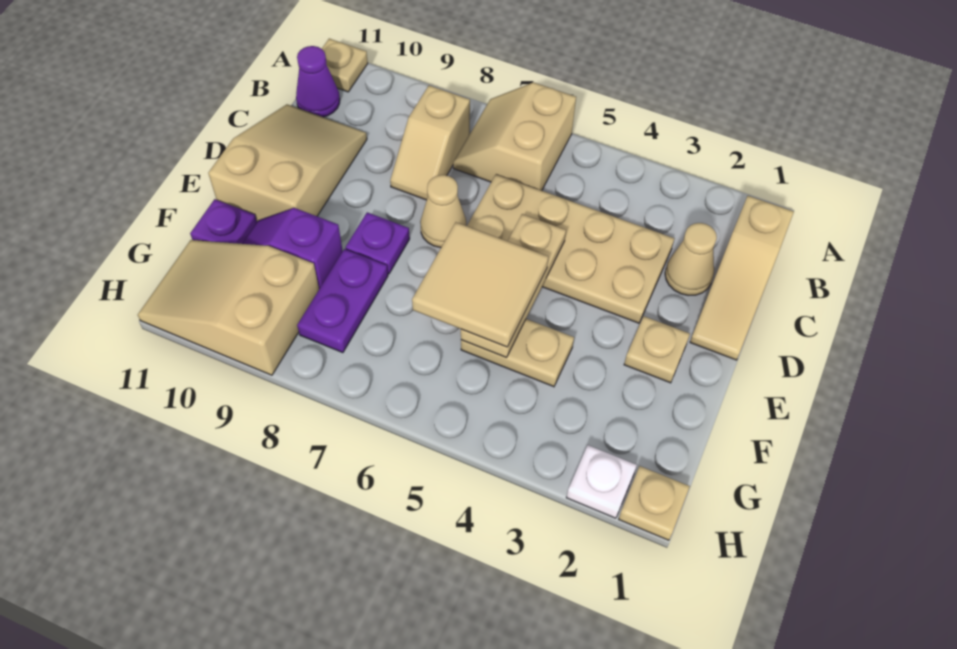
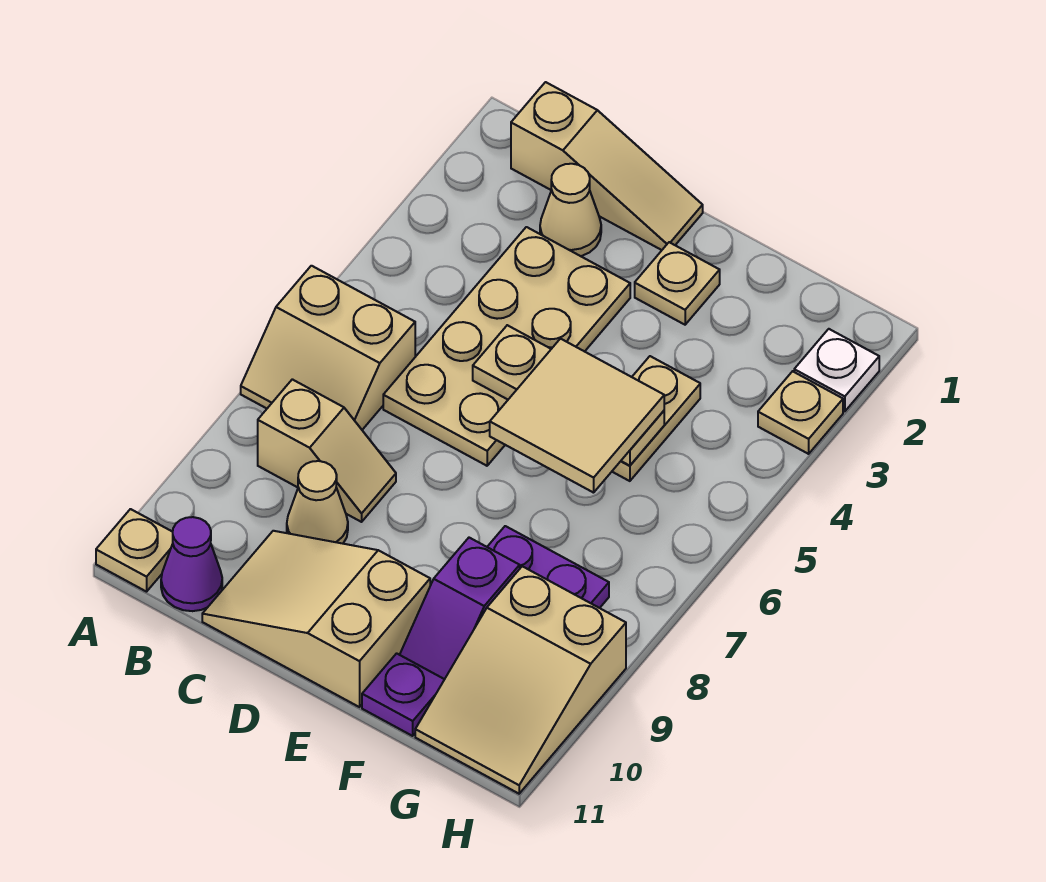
tan 1x1 cone [420,175,466,248] -> tan 1x1 cone moved to [287,461,348,544]
purple 1x1 plate [345,212,410,274] -> none
tan 1x1 plate [619,466,690,540] -> tan 1x1 plate moved to [758,371,843,454]

